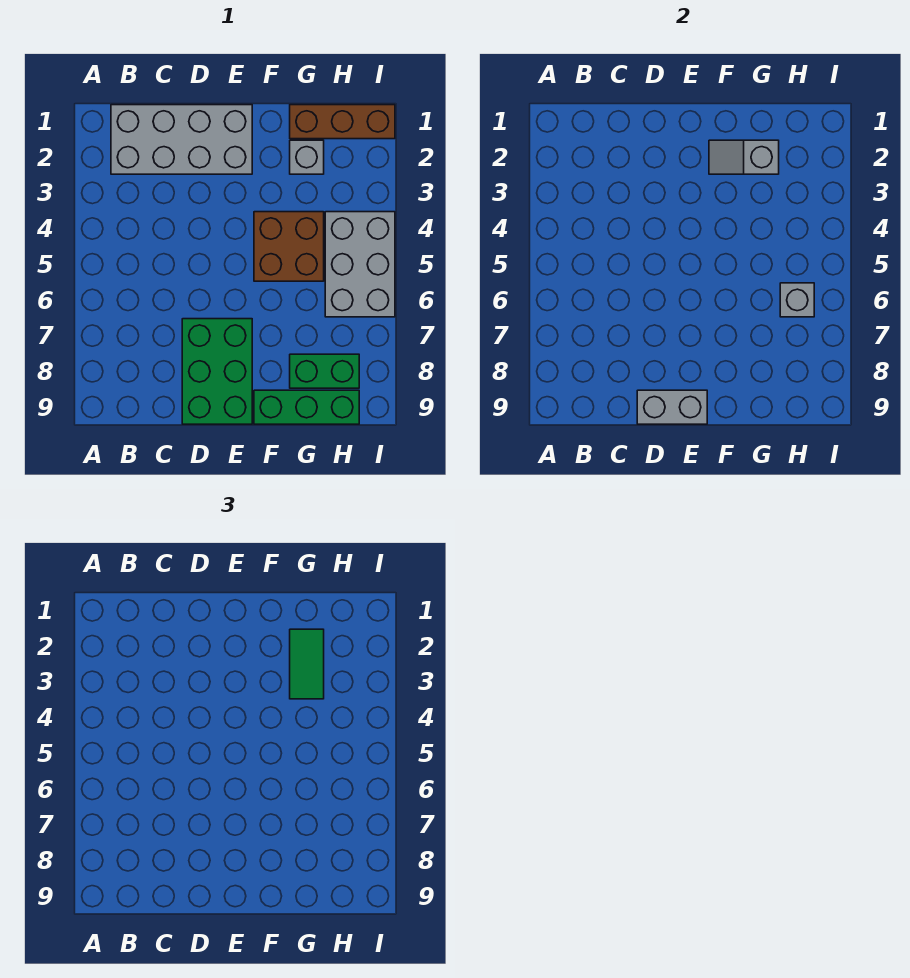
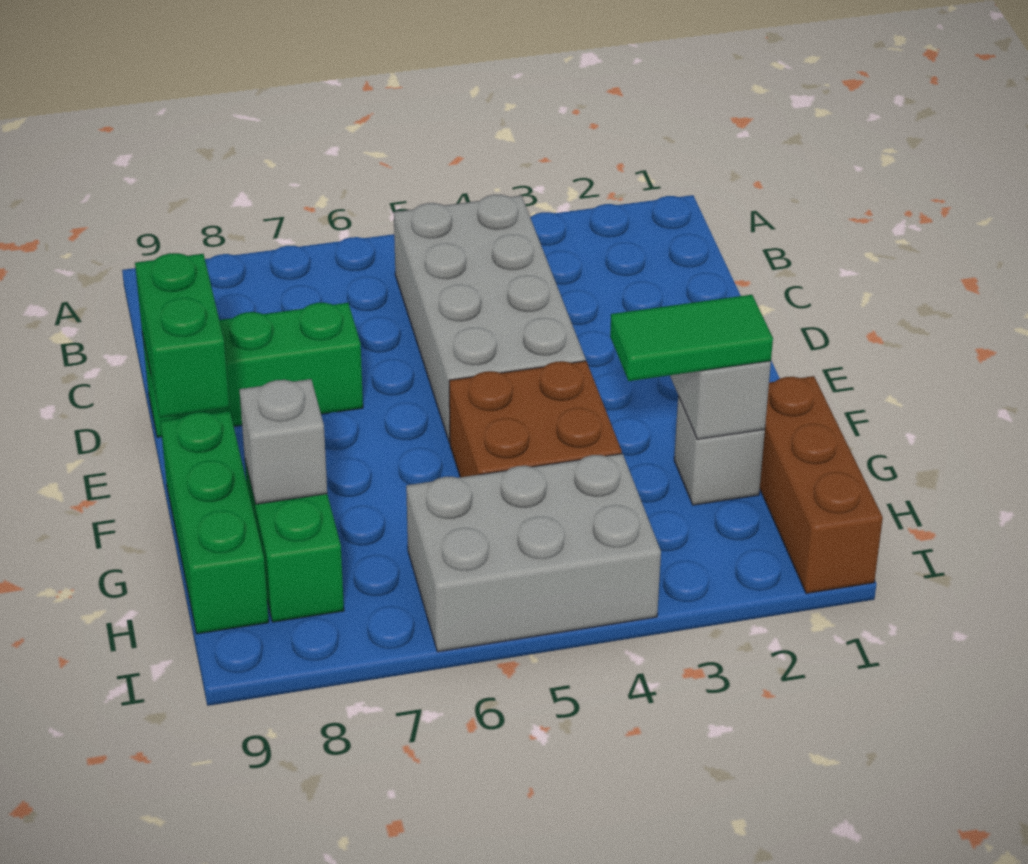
grey 2x4 brick [111,105,252,174] -> grey 2x4 brick moved to [394,195,586,443]
green 2x3 brick [182,319,252,424] -> green 1x3 brick [142,303,363,437]
grey 1x2 brick [637,390,707,424] -> green 1x2 brick [135,253,229,418]
grey 1x1 brick [780,283,814,317] -> grey 1x1 brick moved to [239,379,327,504]

